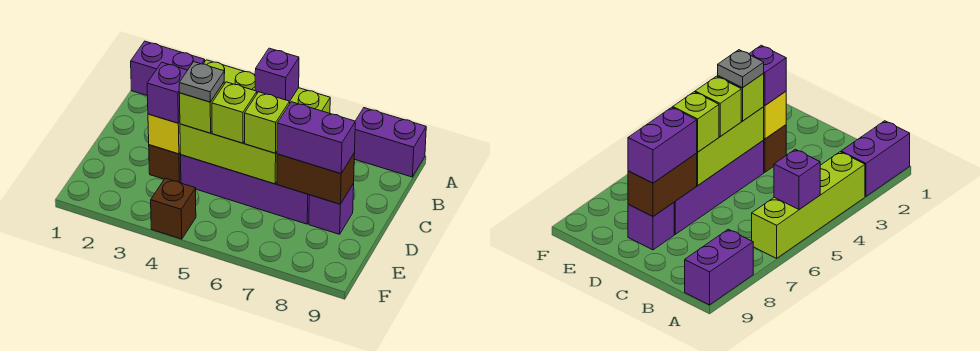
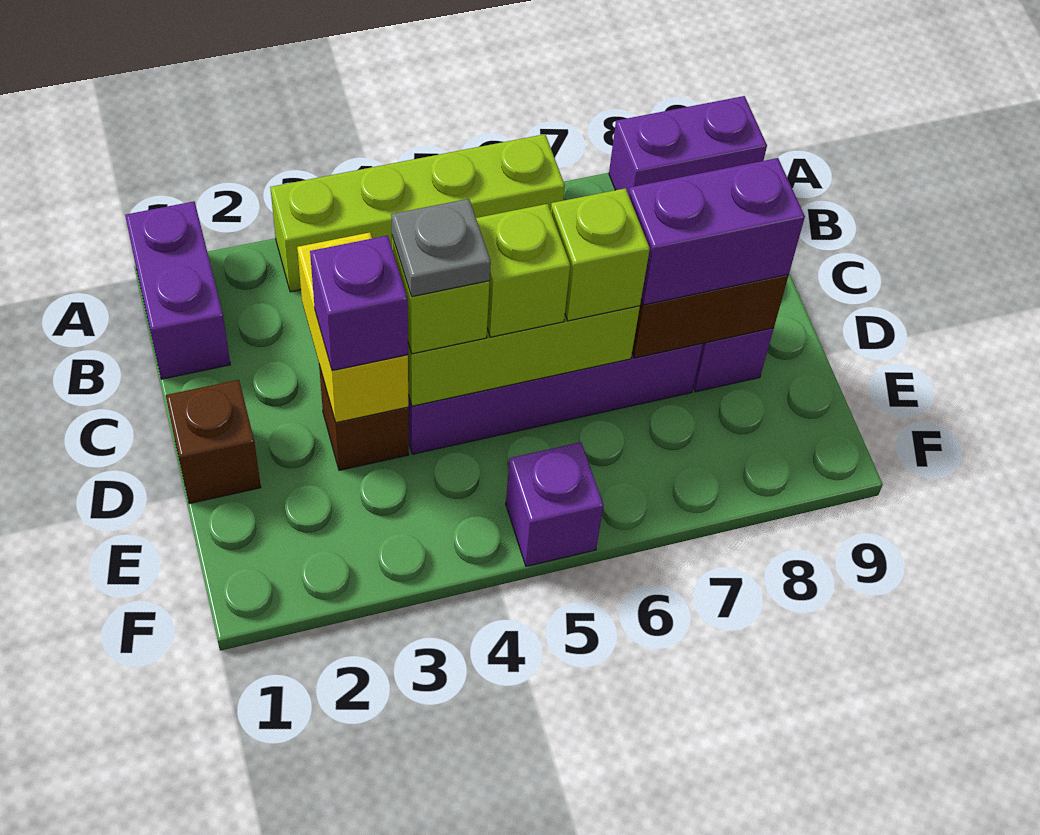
purple 1x2 brick [131,41,205,96] -> purple 1x2 brick turned to [125,201,230,379]
purple 1x1 brick [255,48,299,101] -> purple 1x1 brick moved to [506,442,604,566]
yellow 1x1 brick [148,114,180,154] -> yellow 1x2 brick [297,232,409,423]
brown 1x1 brick [151,178,196,239] -> brown 1x1 brick moved to [166,380,261,504]

